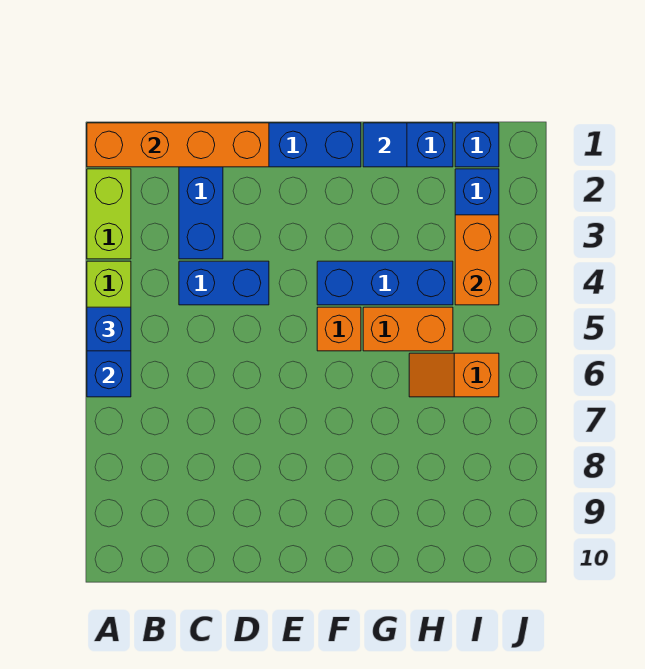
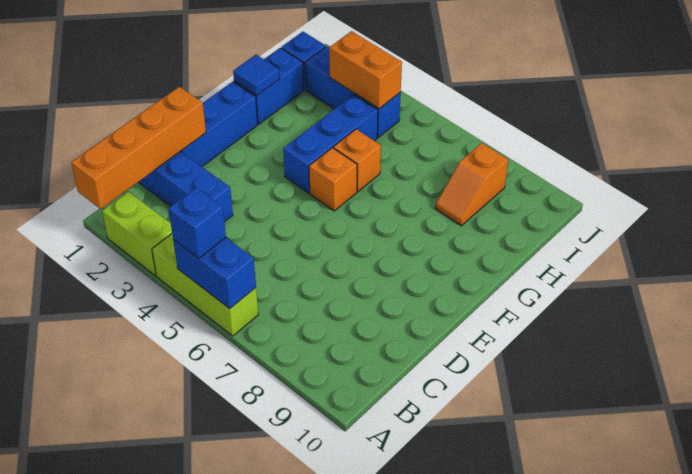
blue 1x2 brick [179,261,269,305] -> none
orange 1x2 brick [363,307,453,351] -> orange 1x1 brick [333,129,381,191]
orange 1x2 slope [409,353,499,397] -> orange 1x2 slope moved to [435,143,508,226]

